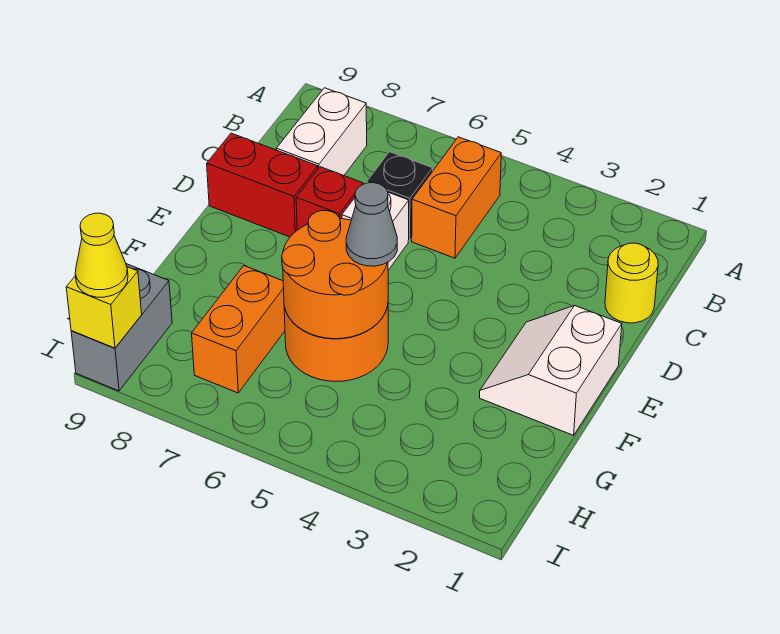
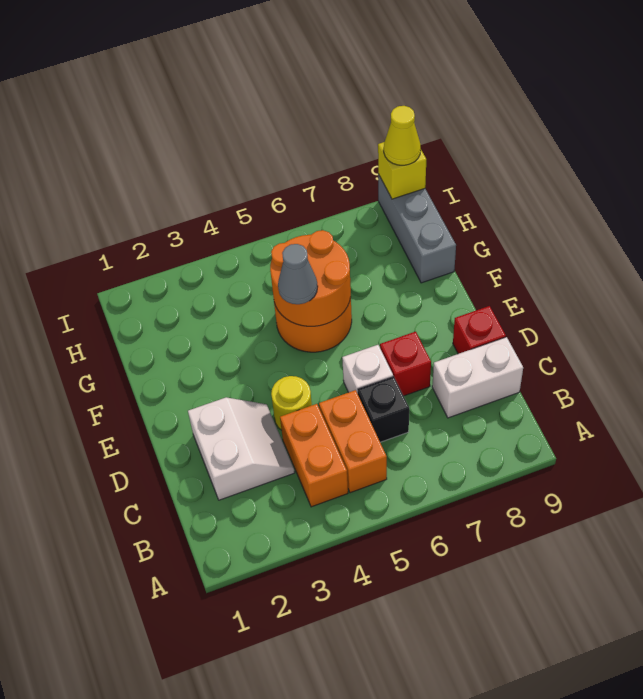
white 1x2 brick [276,88,367,175] -> white 1x2 brick turned to [432,337,523,418]
yellow 1x1 round brick [605,243,658,323] -> yellow 1x1 round brick moved to [271,376,312,430]
red 1x2 brick [207,133,318,237] -> red 1x1 brick [453,306,506,354]
white 2x2 slope [480,306,622,435] -> white 2x2 slope moved to [188,397,295,500]
orange 1x2 brick [192,266,285,393] -> orange 1x2 brick moved to [280,404,348,507]
grey 1x2 brick [71,264,172,391] -> grey 1x3 brick [378,174,456,283]

